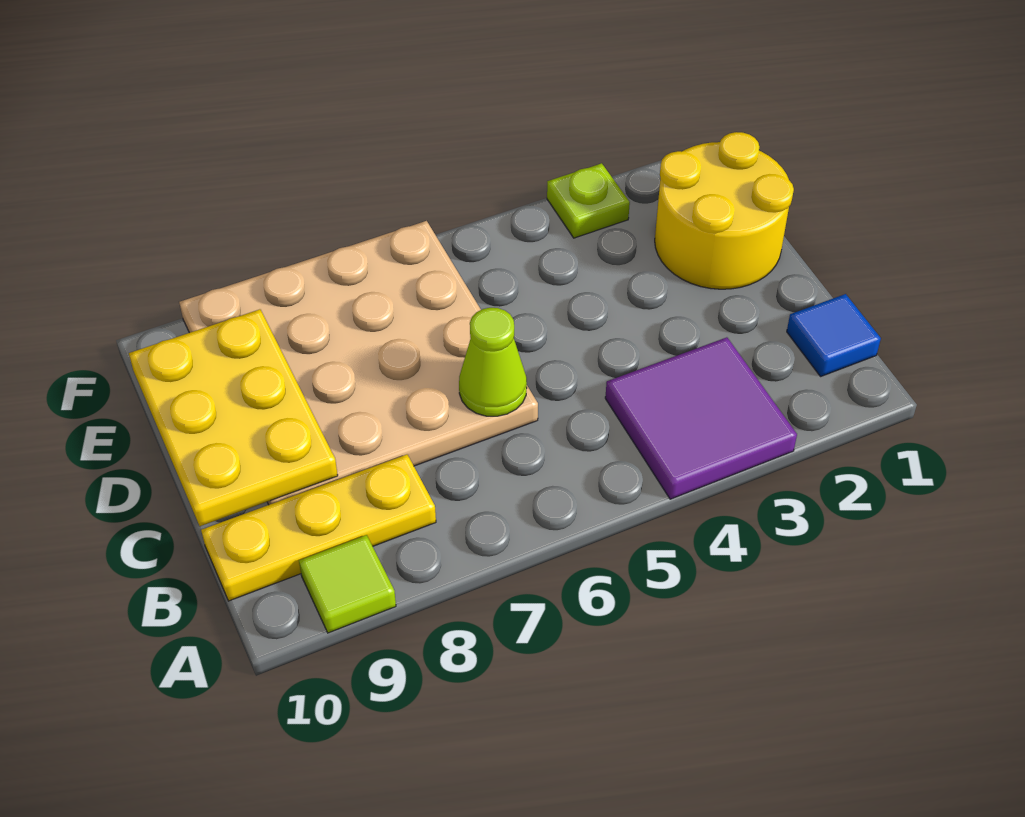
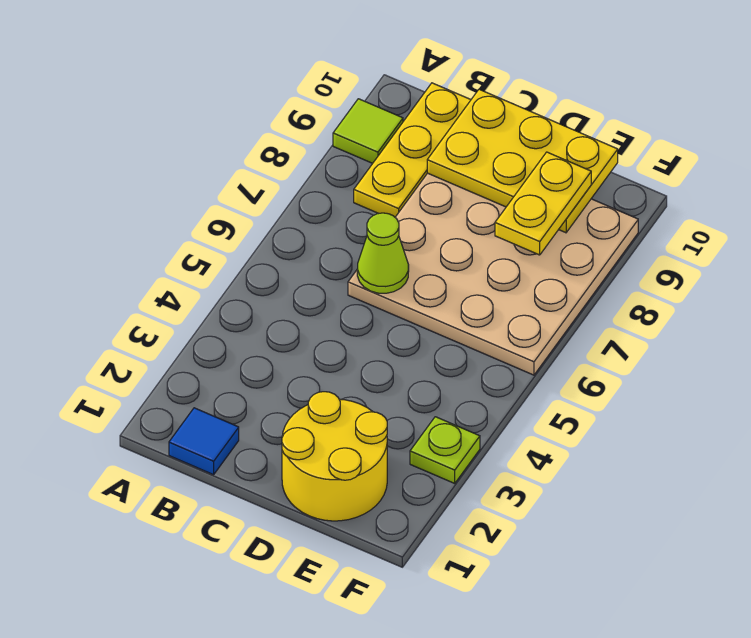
purple 2x2 tile [605,337,797,499] -> none
none -> yellow 1x2 plate [495,152,591,255]

